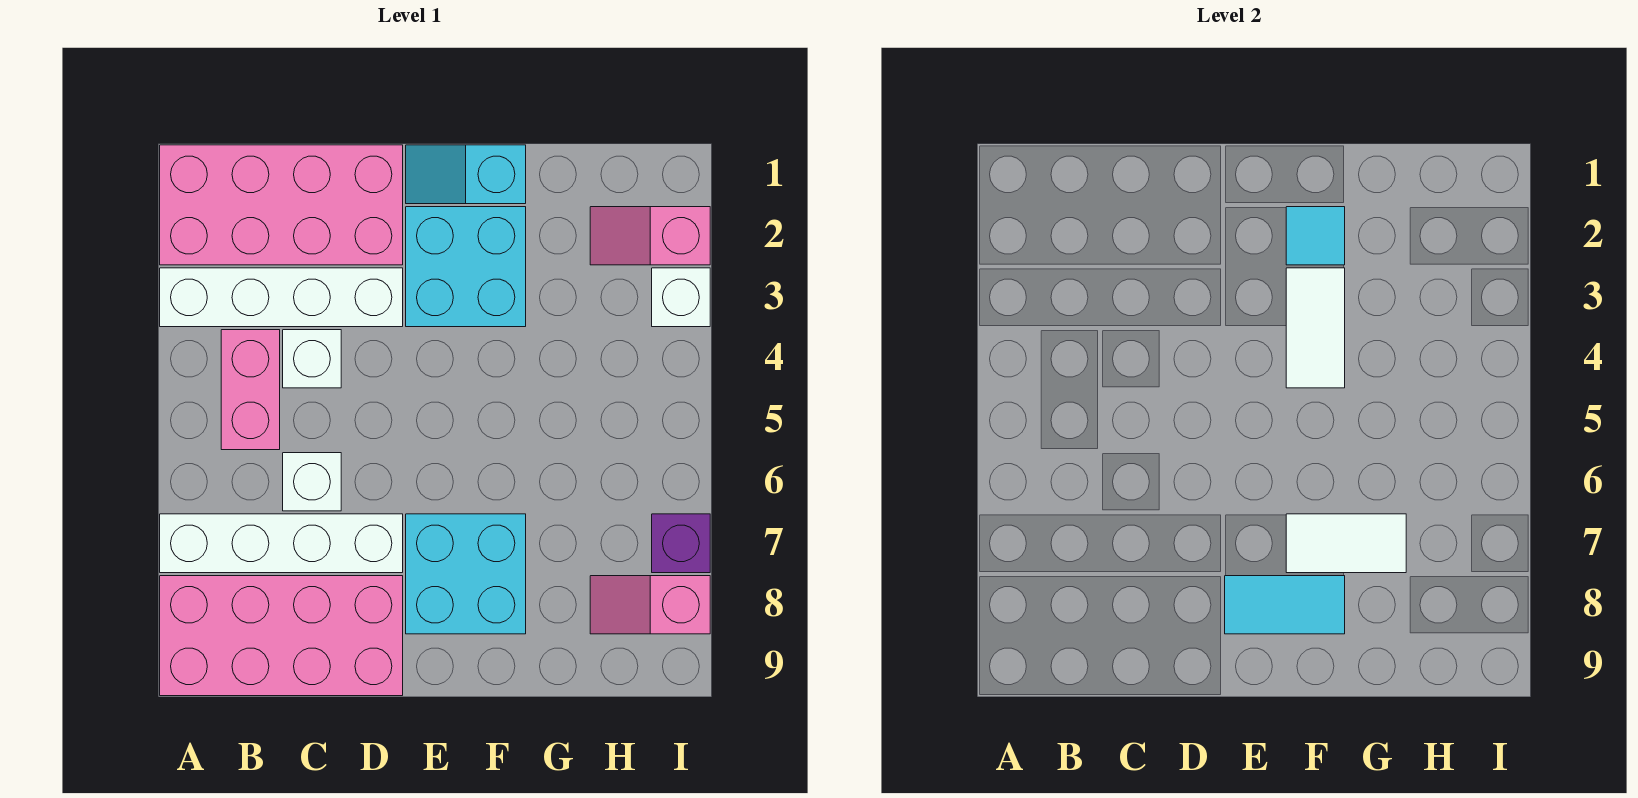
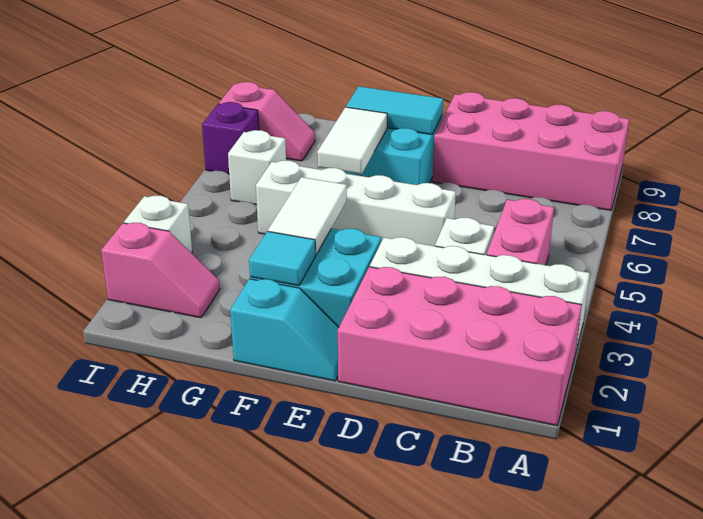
white 1x4 brick [160,514,403,573] -> white 1x4 brick moved to [256,160,456,246]
white 1x1 brick [283,453,341,511] -> white 1x1 brick moved to [228,130,286,205]
white 1x2 tile [1286,514,1406,573] -> white 1x2 tile turned to [317,107,387,174]

